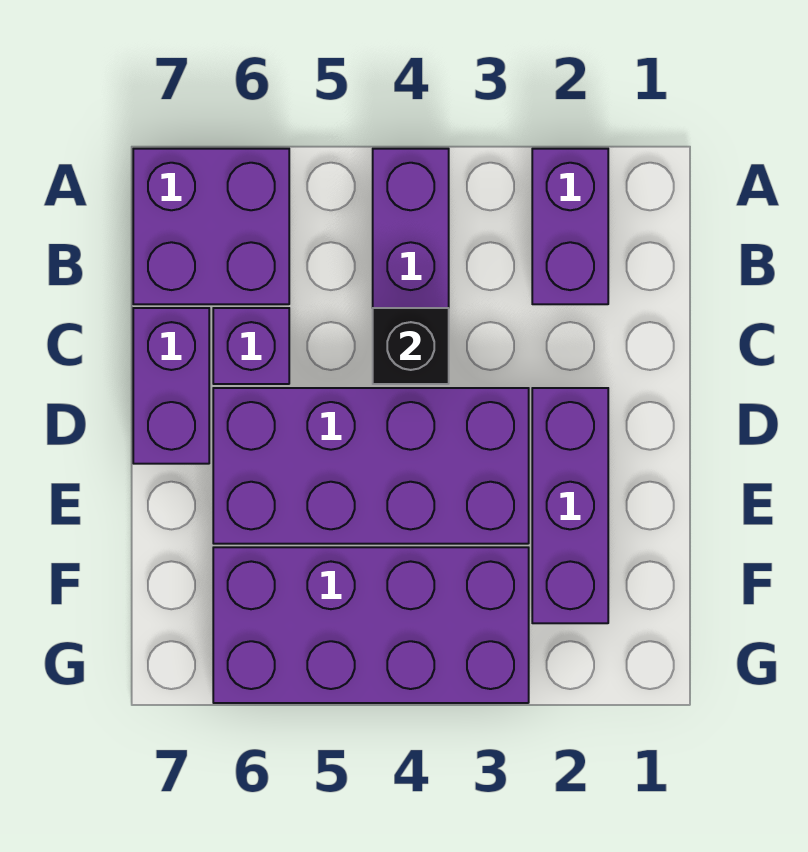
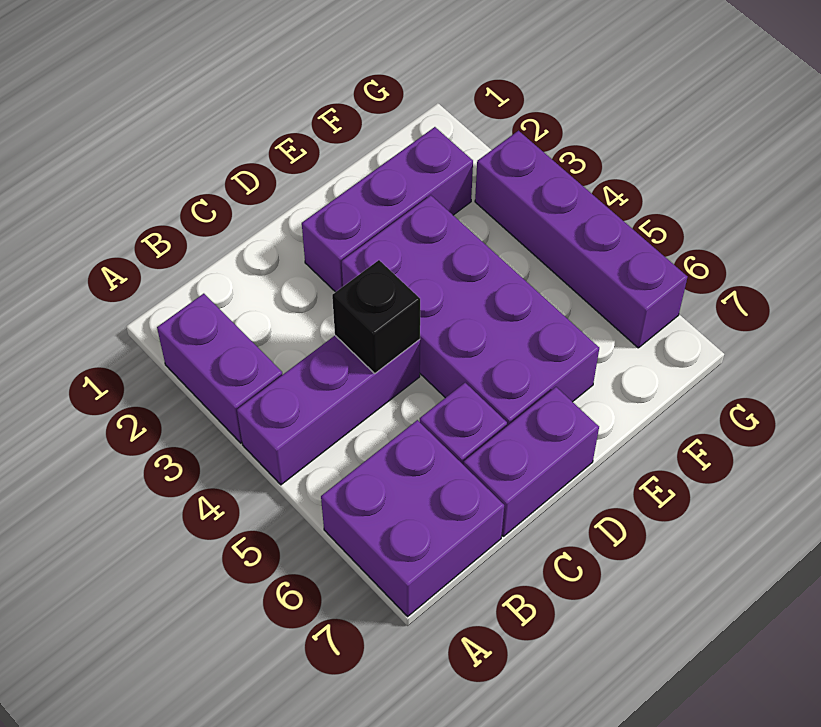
purple 1x2 brick [532,149,608,304] -> purple 1x2 brick turned to [157,294,282,443]
purple 2x4 brick [213,547,529,703] -> purple 1x4 brick [475,131,688,348]

